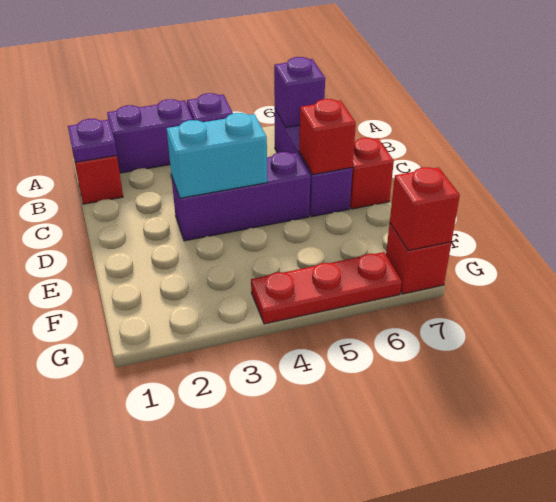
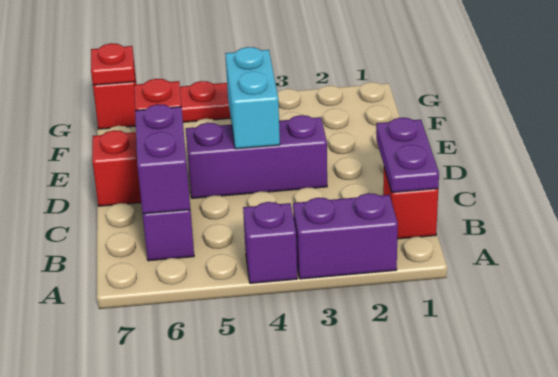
purple 1x1 plate [68,119,117,162] -> purple 1x2 plate [376,118,439,193]
purple 1x1 brick [274,57,325,128] -> purple 1x2 brick [135,104,190,214]
cyan 1x2 brick [167,113,267,198] -> cyan 1x2 brick turned to [225,47,280,149]
red 1x1 brick [390,167,460,251] -> red 1x1 plate [91,43,135,85]

